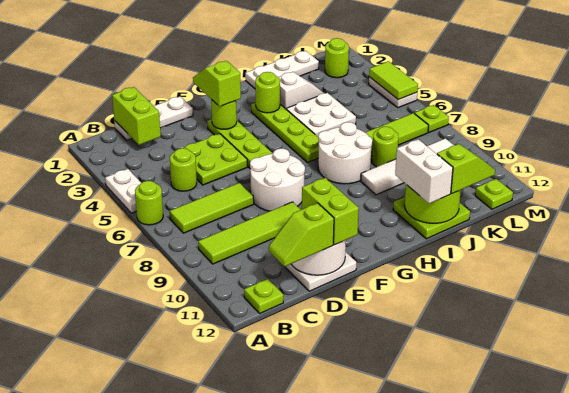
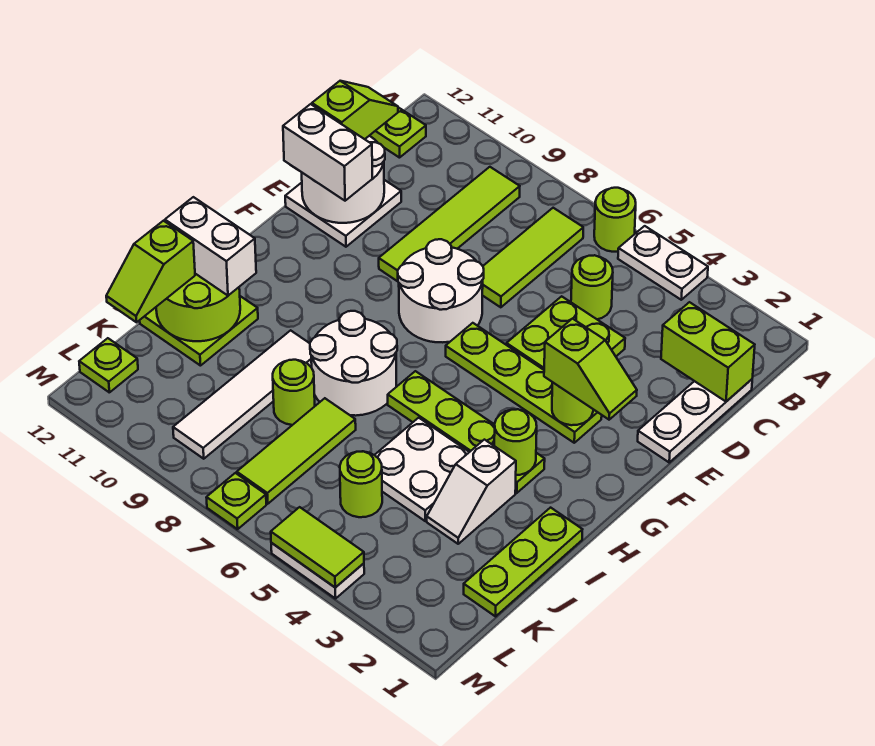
lime 1x2 brick [302,178,359,245] -> white 1x2 brick [283,104,372,201]
white 1x3 plate [245,51,319,88] -> lime 1x3 plate [464,508,583,616]
lime 1x1 round brick [325,38,349,78] -> lime 1x1 round brick moved to [340,451,382,517]

